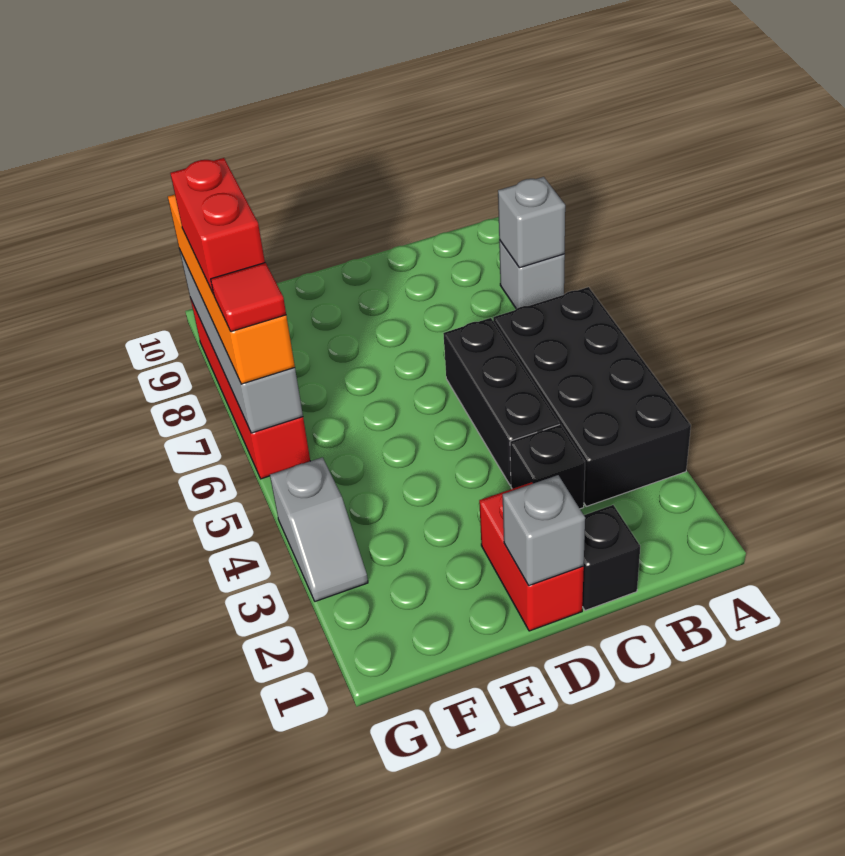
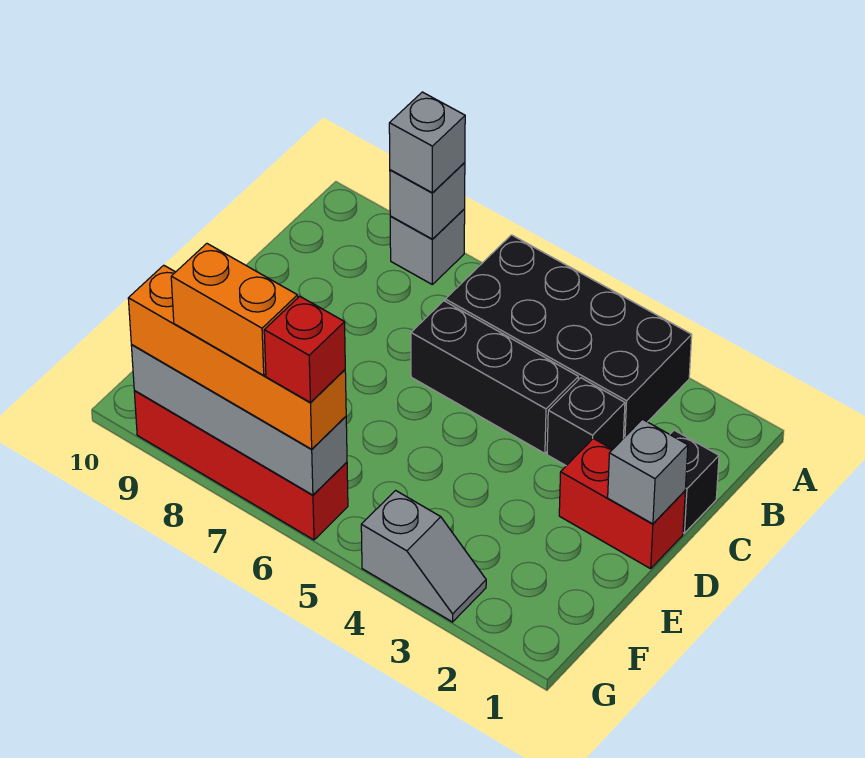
none -> grey 1x1 brick [389,92,465,193]
red 1x1 tile [211,263,286,332] -> red 1x1 brick [264,296,345,402]
red 1x2 brick [170,158,265,295] -> orange 1x2 brick [171,244,298,376]

